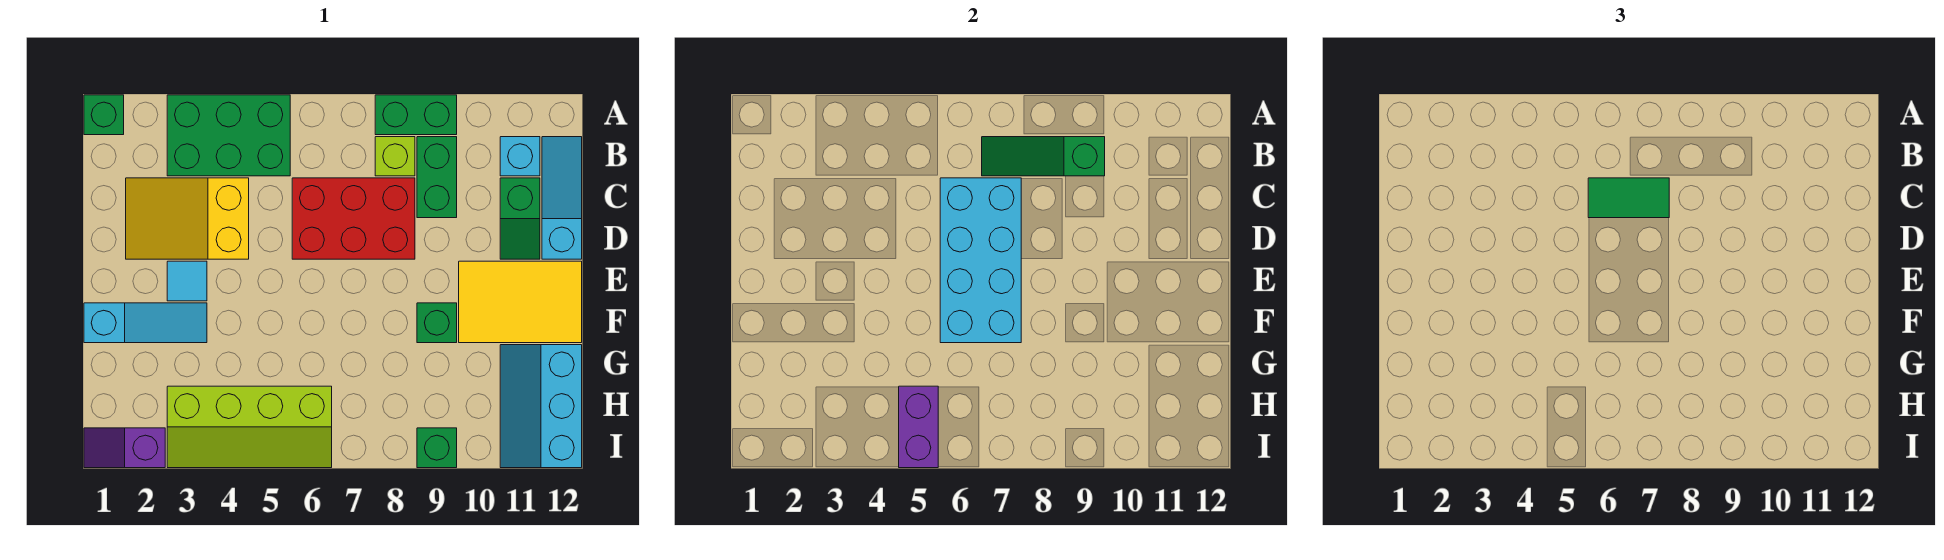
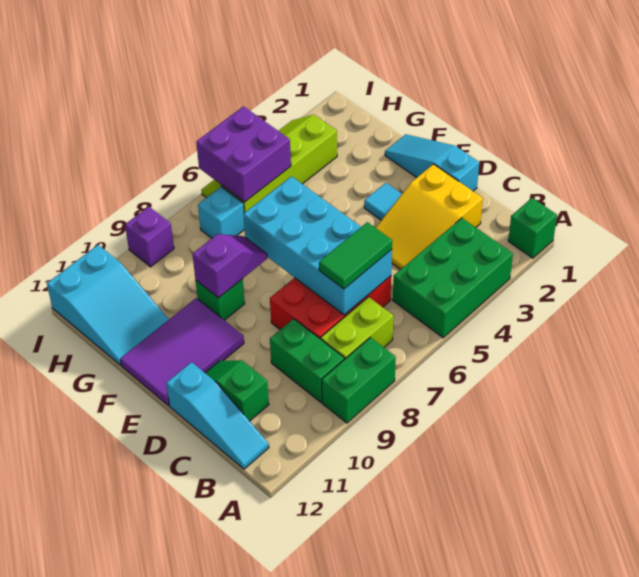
green 1x3 slope [982,137,1105,176] -> none
lime 1x1 brick [375,137,415,176] -> lime 1x2 brick [321,297,393,359]
cyan 1x1 brick [500,137,540,176] -> cyan 1x1 brick moved to [198,187,245,238]
yellow 2x3 slope [126,178,249,259] -> yellow 2x3 slope turned to [376,164,483,270]
yellow 2x3 tile [459,261,582,343] -> purple 2x3 tile [120,298,244,406]
cyan 1x3 slope [84,303,207,343] -> cyan 1x3 slope turned to [385,134,479,191]
cyan 2x3 slope [500,345,582,468] -> cyan 2x3 slope turned to [47,245,169,365]
purple 1x2 brick [899,386,938,468] -> purple 2x2 brick [196,106,291,202]
purple 1x2 slope [84,428,165,468] -> purple 1x2 slope moved to [192,234,267,298]
green 1x1 brick [417,428,457,468] -> purple 1x1 brick [125,207,174,267]

